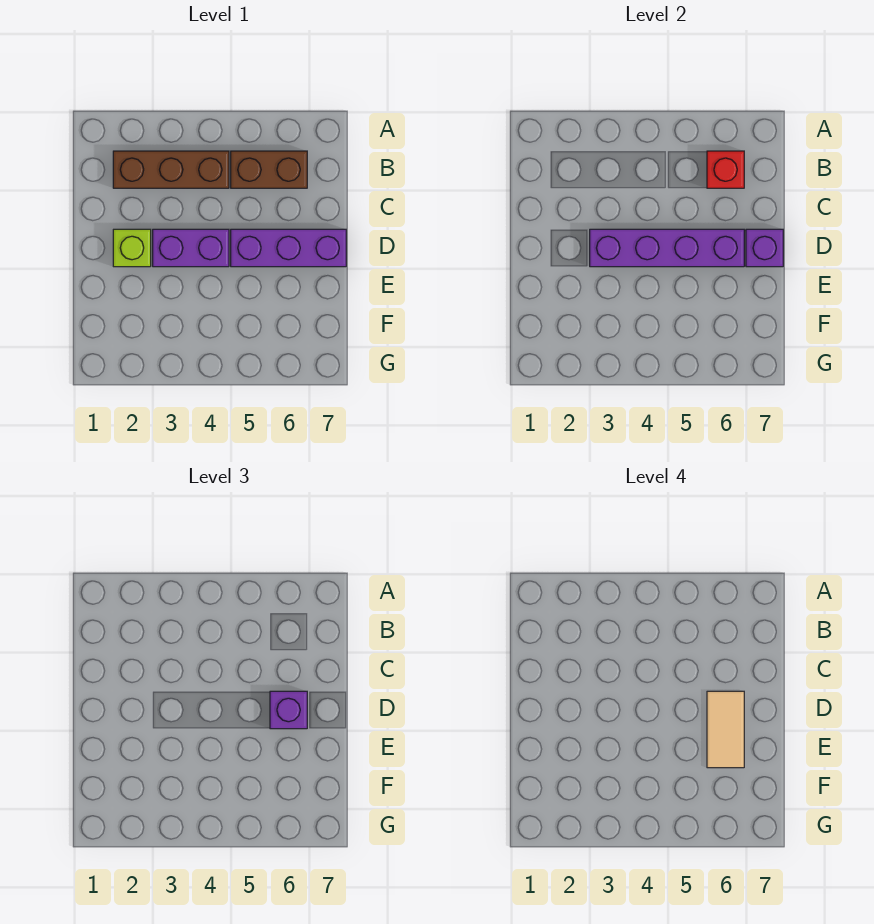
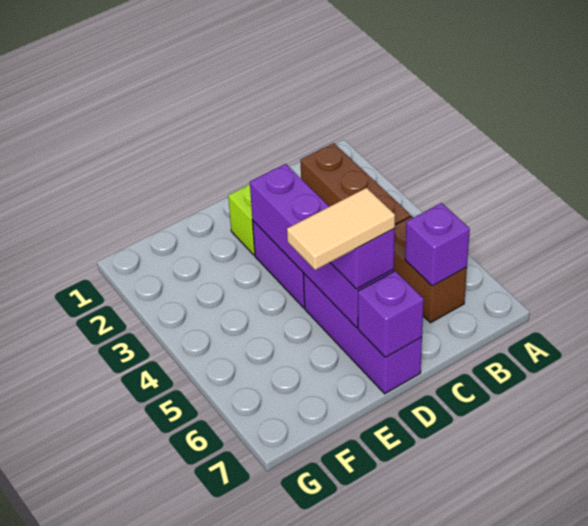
red 1x1 brick [707,151,744,188] -> purple 1x1 brick [405,203,470,286]

